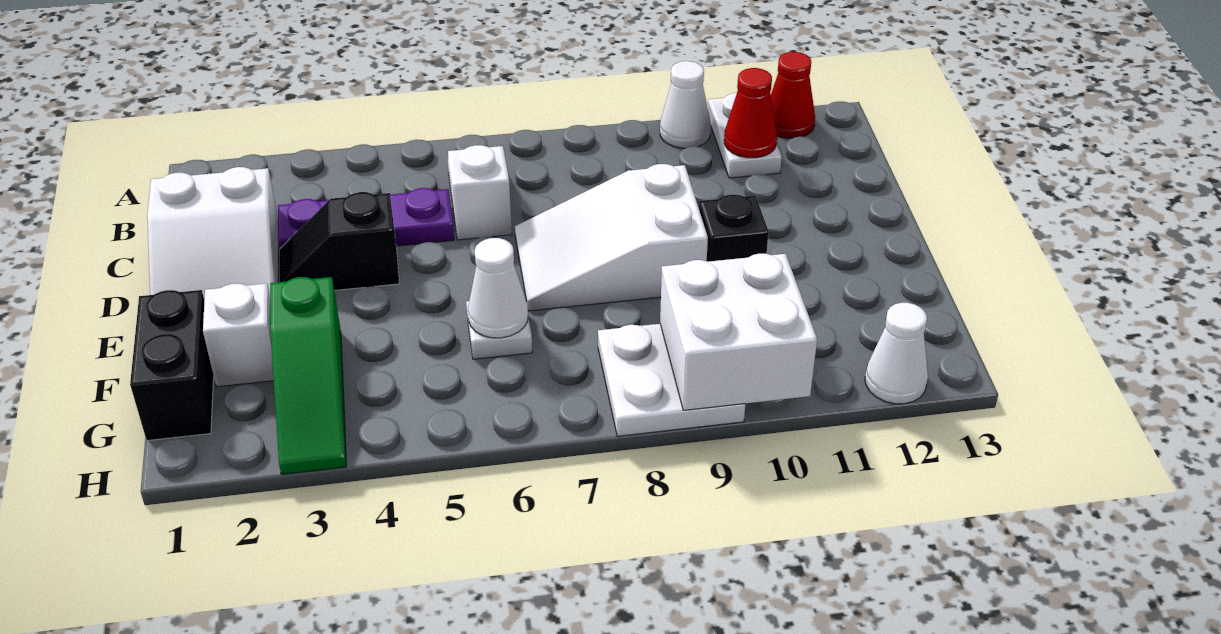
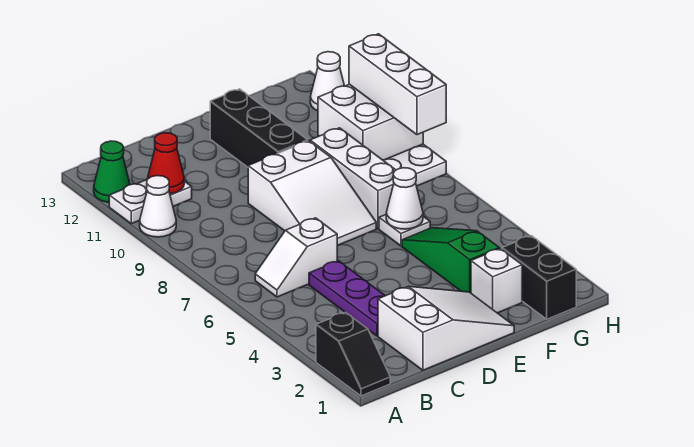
red 1x1 cone [771,52,815,138] -> green 1x1 cone [94,141,130,202]
black 1x2 slope [279,192,399,291] -> black 1x2 slope moved to [316,312,390,396]
black 1x1 brick [699,195,769,262] -> black 1x3 brick [210,89,308,167]
black 1x2 brick [130,290,214,441] -> black 1x2 brick turned to [502,236,576,319]
green 1x3 slope [270,277,346,475] -> green 1x3 slope turned to [402,228,499,293]
none -> white 1x3 brick [310,128,396,229]
none -> white 1x3 brick [349,34,446,135]

